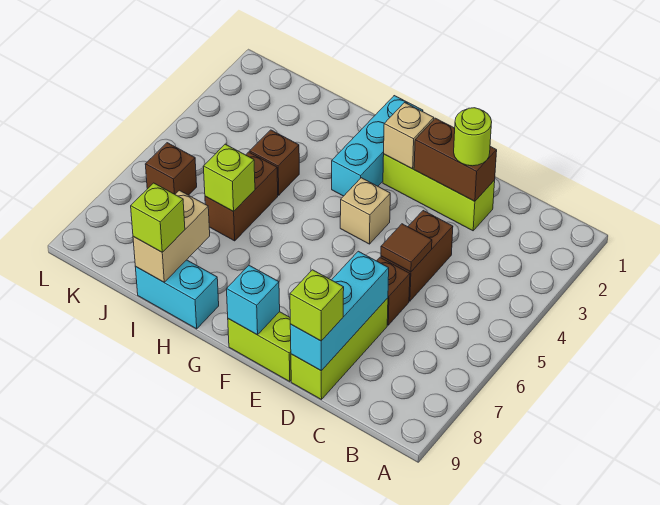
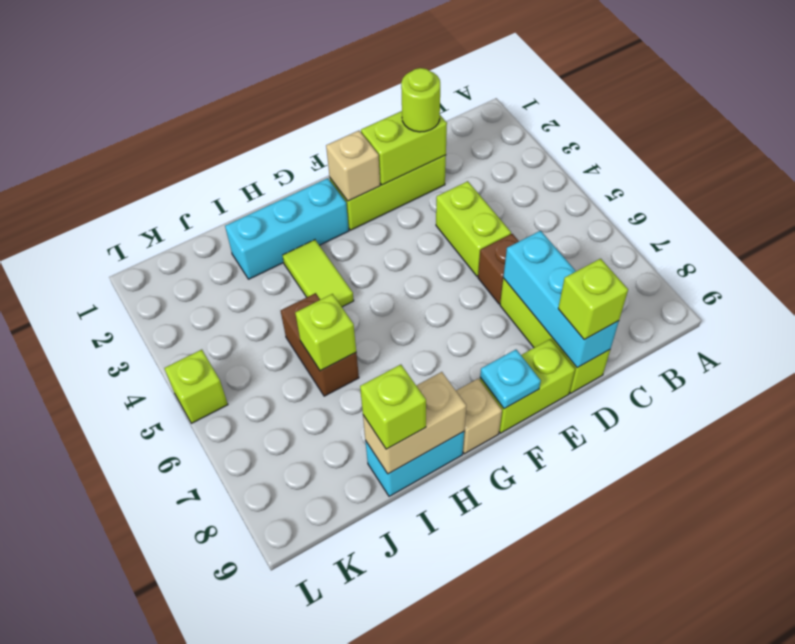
brown 1x2 brick [414,118,497,201] -> lime 1x2 brick [361,111,447,185]
brown 1x2 brick [381,211,453,301] -> lime 1x2 brick [436,181,511,276]
brown 1x1 tile [381,224,432,272] -> none
tan 1x1 brick [340,178,390,244] -> tan 1x1 brick moved to [456,379,502,454]
cyan 1x1 brick [227,265,280,335] -> cyan 1x1 plate [480,350,541,409]
cyan 1x3 brick [332,96,423,196] -> cyan 1x3 brick turned to [225,178,349,279]
none -> lime 1x2 tile [283,240,354,307]
brown 1x1 brick [250,130,299,195] -> none
tan 1x2 brick [133,190,210,282] -> tan 1x2 brick turned to [363,372,466,474]
brown 1x1 brick [145,143,197,195] -> none
none -> lime 1x1 brick [164,350,228,423]

